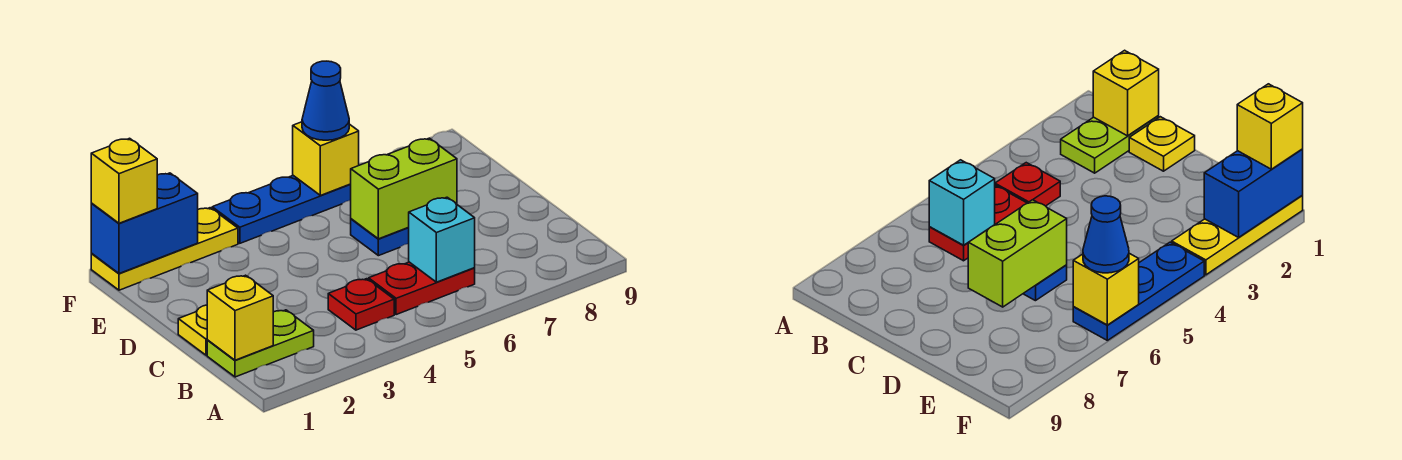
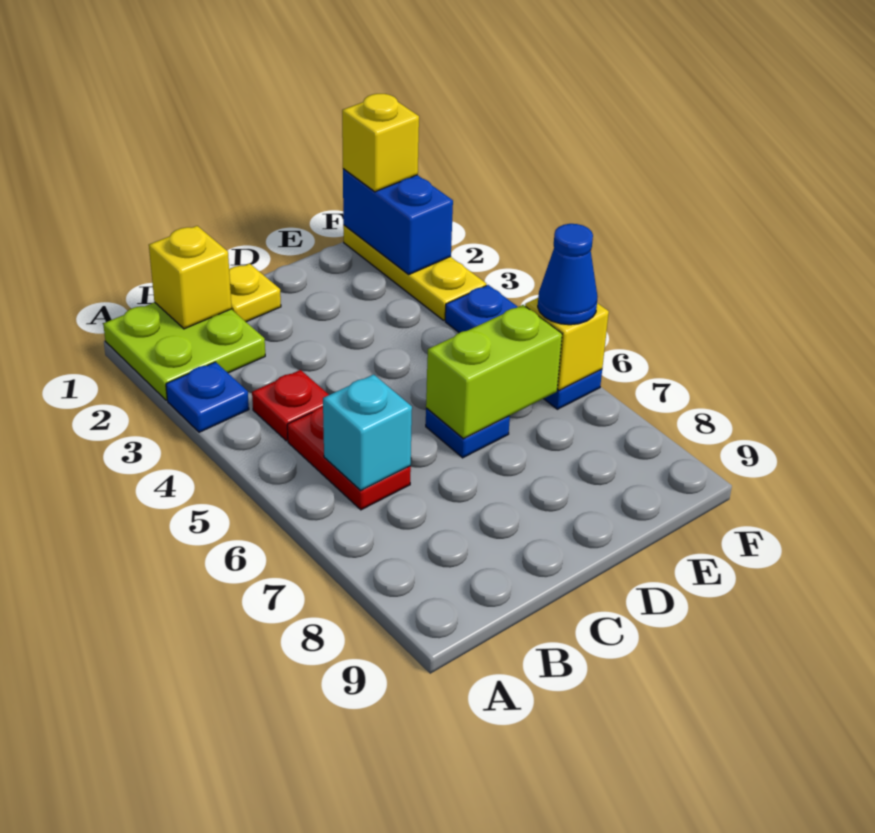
none -> blue 1x1 plate [166,362,249,432]
lime 1x2 plate [207,310,314,377] -> lime 2x2 plate [103,302,265,400]
lime 1x2 brick [351,138,457,239] -> lime 1x2 brick turned to [426,305,562,439]

